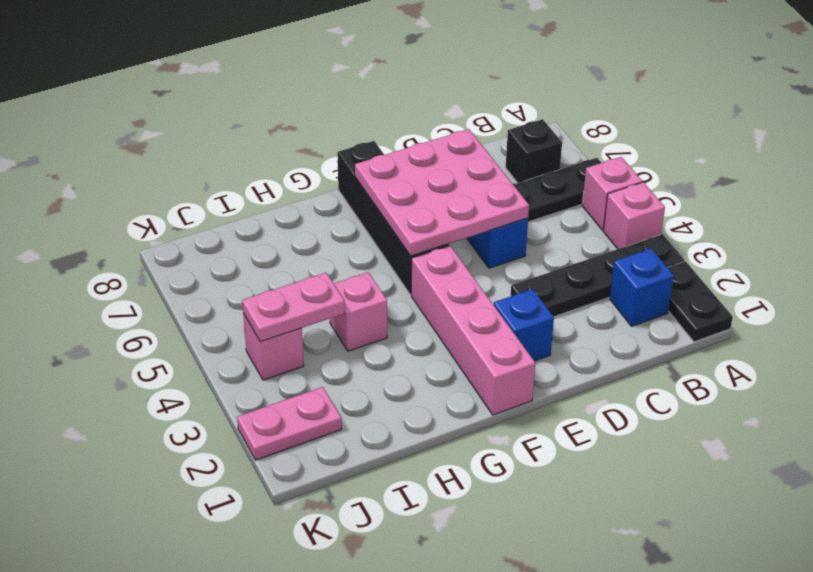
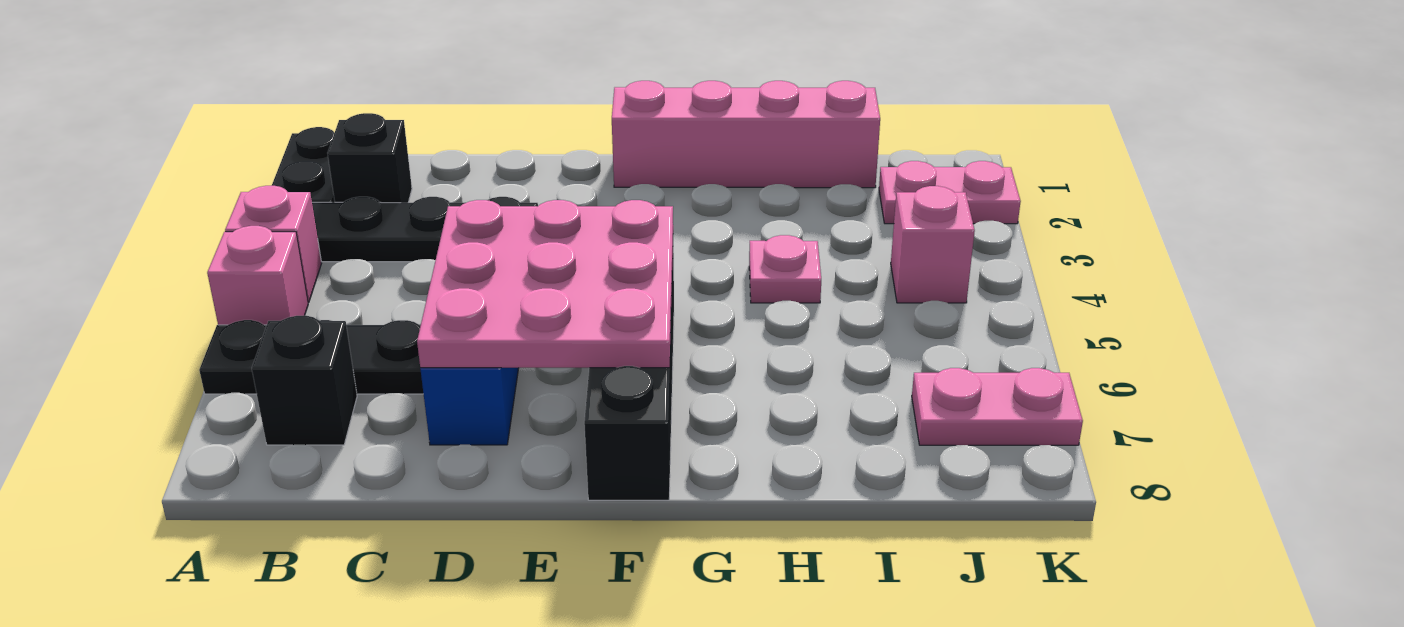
blue 1x1 brick [610,249,674,326] -> black 1x1 brick [328,113,412,203]
blue 1x1 brick [494,289,554,361] -> none
pink 1x4 brick [411,246,535,415] -> pink 1x4 brick turned to [612,81,880,188]
pink 1x1 brick [330,272,387,351] -> pink 1x1 plate [749,235,821,303]
pink 1x2 plate [242,273,345,342] -> pink 1x2 plate moved to [912,368,1083,445]

